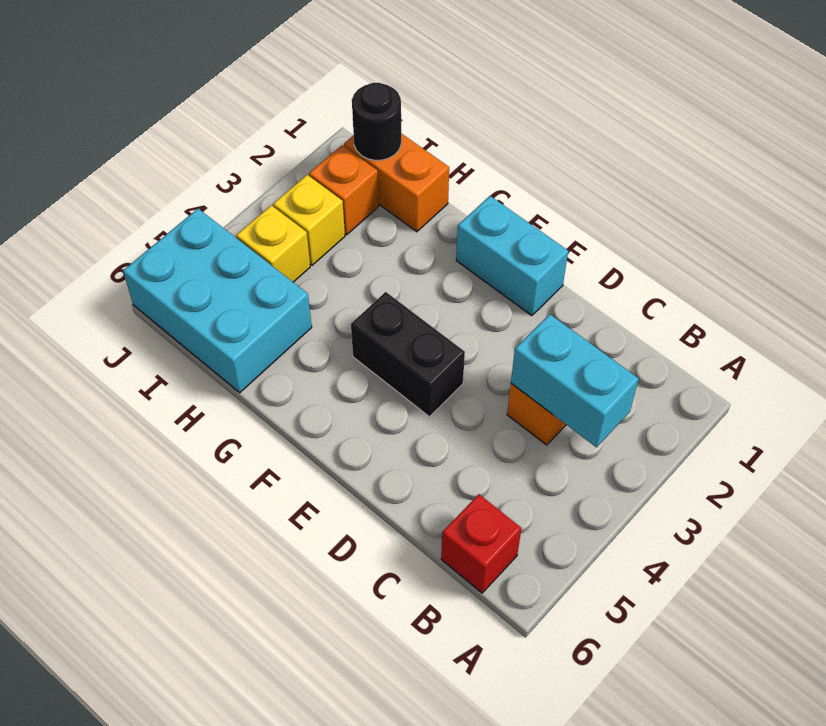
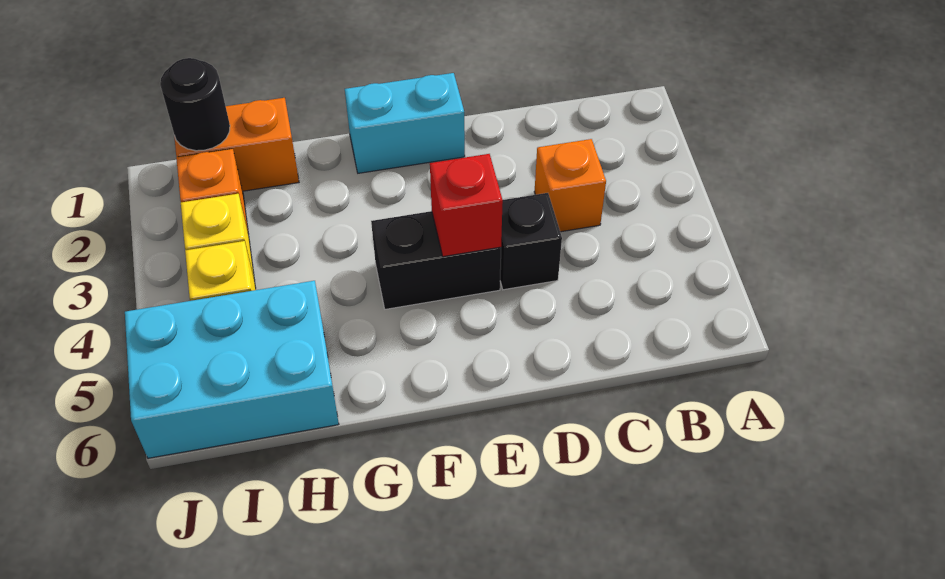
cyan 1x2 brick [511,314,639,447] -> none
red 1x1 brick [441,494,521,593] -> red 1x1 brick moved to [430,154,503,257]
none -> black 1x1 brick [500,193,562,290]

